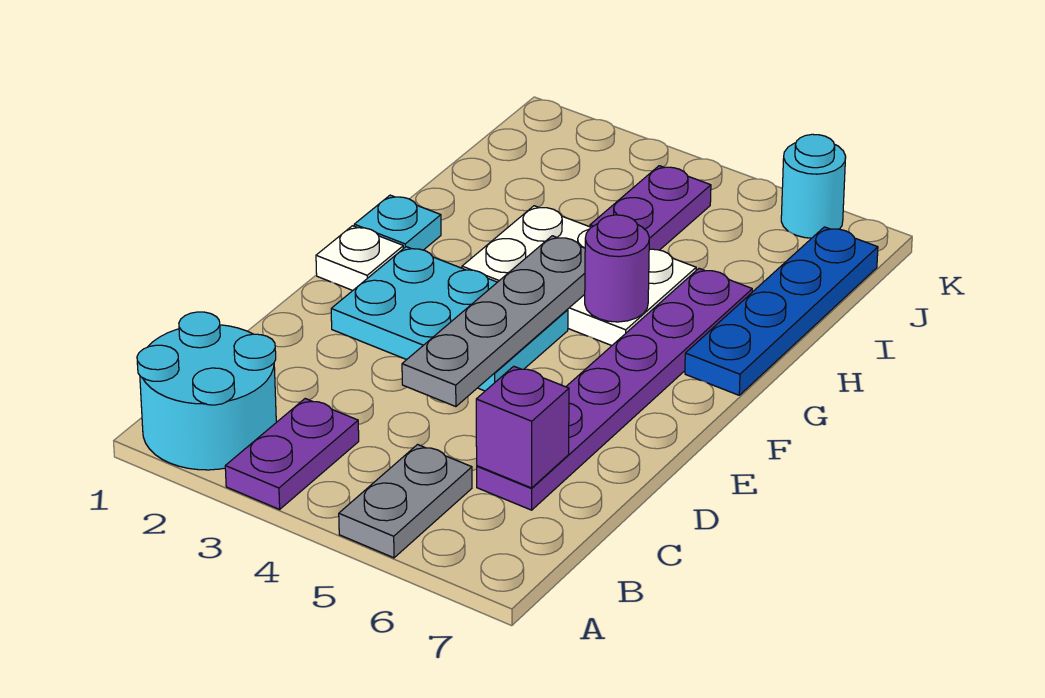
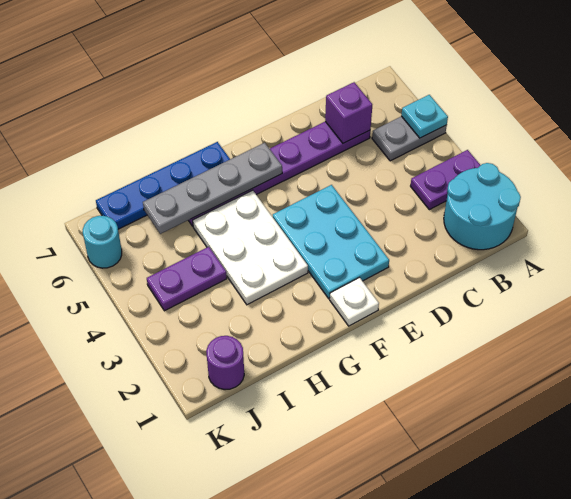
grey 1x4 plate [402,236,585,407] -> grey 1x4 plate moved to [143,143,282,234]
cyan 1x1 plate [354,195,441,250] -> cyan 1x1 plate moved to [401,95,448,138]
purple 1x1 round brick [585,215,649,322] -> purple 1x1 round brick moved to [206,336,244,390]

